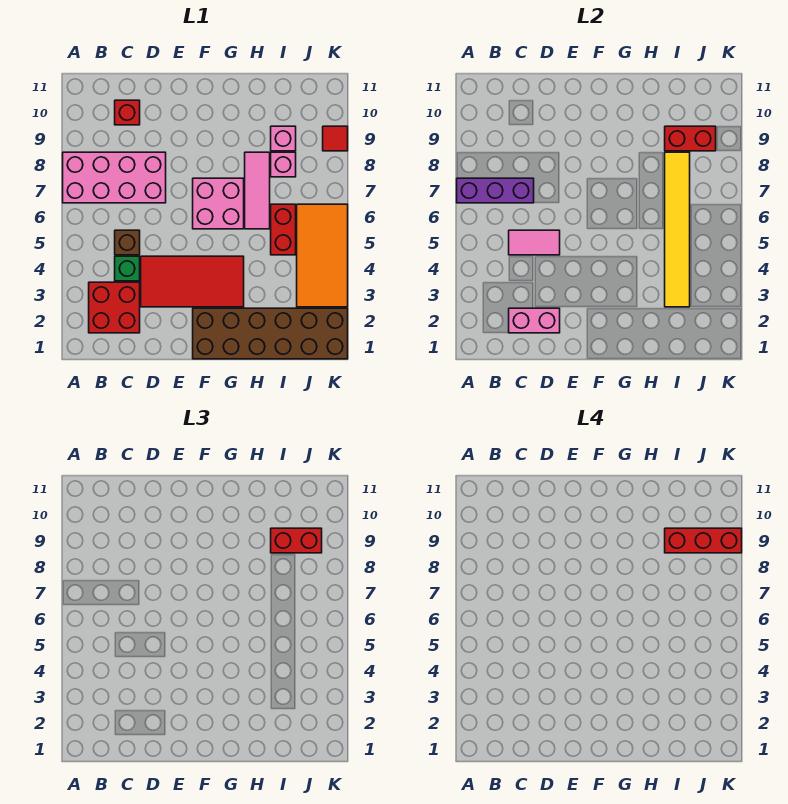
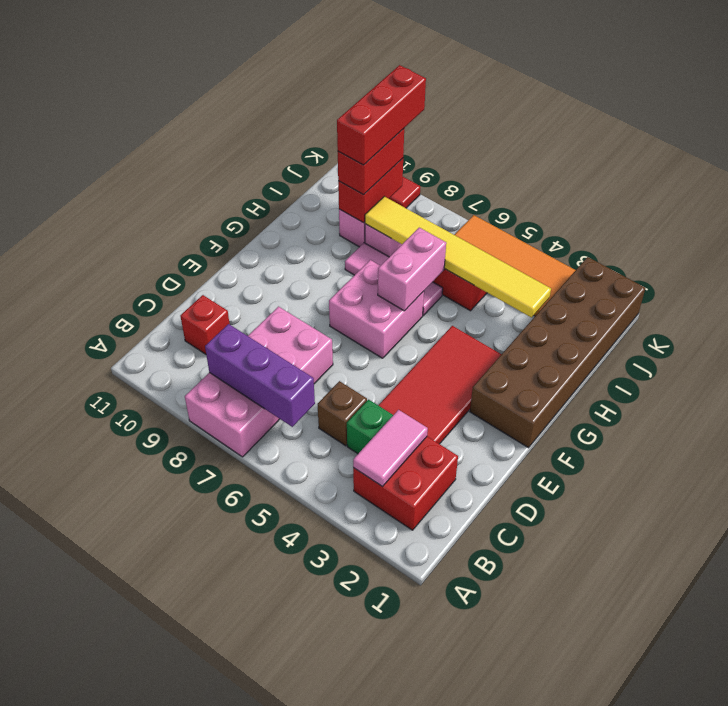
purple 1x3 brick [457,178,534,203] -> purple 1x3 brick turned to [205,324,315,427]
pink 1x2 brick [509,308,560,333] -> pink 1x2 brick moved to [378,228,446,311]
pink 1x2 tile [509,230,560,255] -> pink 1x2 tile moved to [353,410,428,487]

